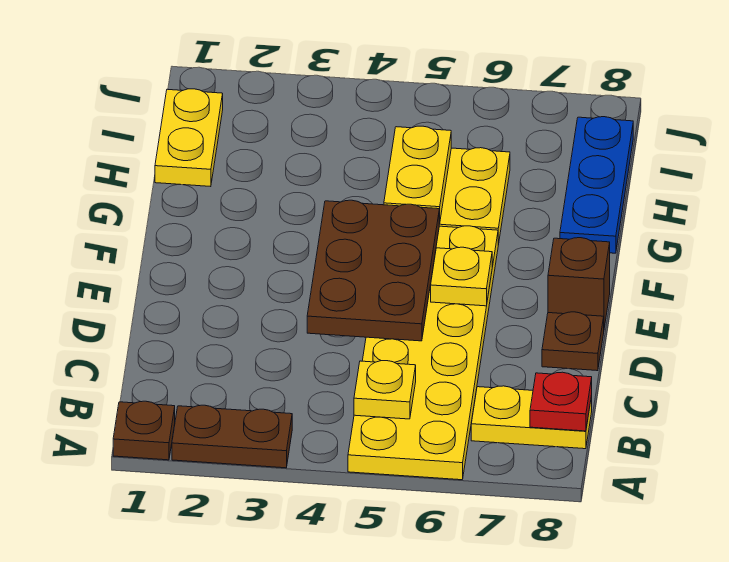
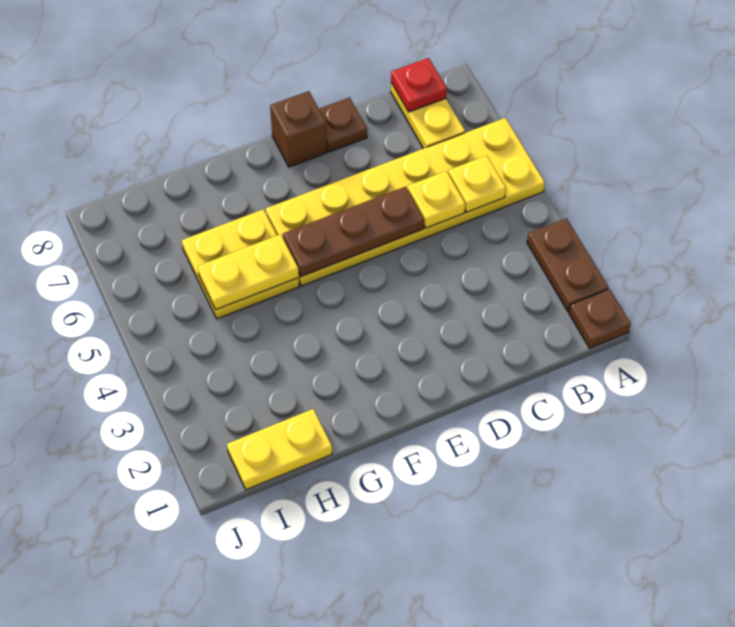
brown 2x3 plate [307,200,439,341] -> brown 1x3 plate [283,187,424,277]
yellow 1x1 plate [431,247,492,306] -> yellow 1x1 plate moved to [408,171,465,228]
blue 1x3 plate [560,117,633,253] -> none

